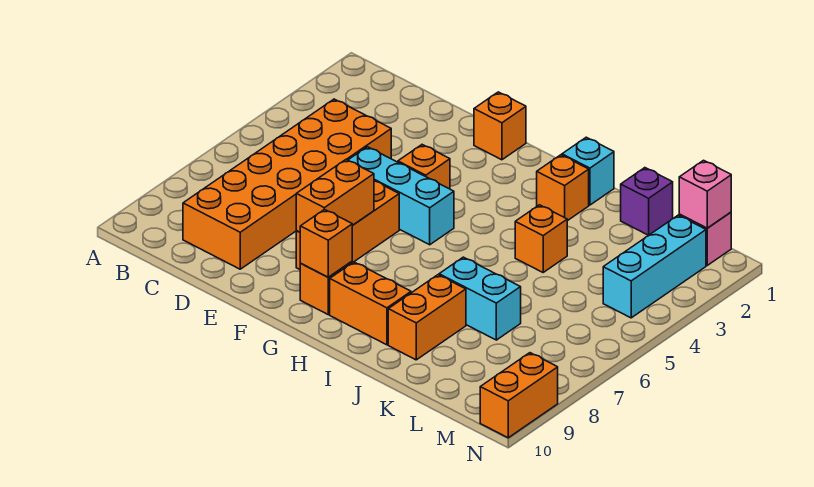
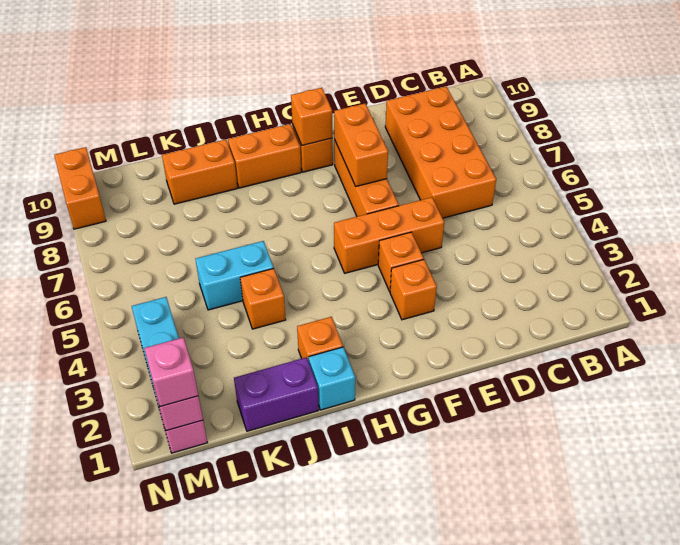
orange 2x6 brick [183,99,391,269] -> orange 2x4 brick [385,86,496,218]
cyan 1x3 brick [348,147,454,245] -> orange 1x3 brick [334,197,444,273]
orange 1x1 brick [474,92,526,160] -> orange 1x1 brick moved to [390,260,437,320]
cyan 1x2 brick [439,257,521,340] -> cyan 1x2 brick moved to [196,241,273,310]
orange 1x2 brick [388,275,466,360] -> orange 1x2 brick turned to [162,139,237,204]
purple 1x1 brick [621,168,673,235] -> purple 1x2 brick [234,357,319,431]
none -> pink 1x1 brick [144,338,198,407]

